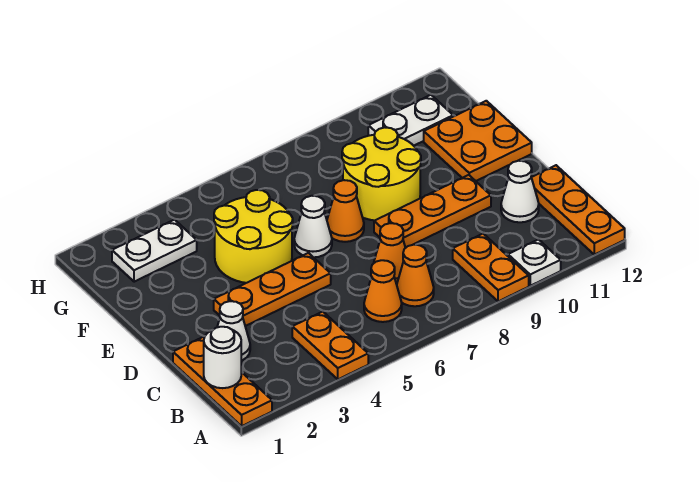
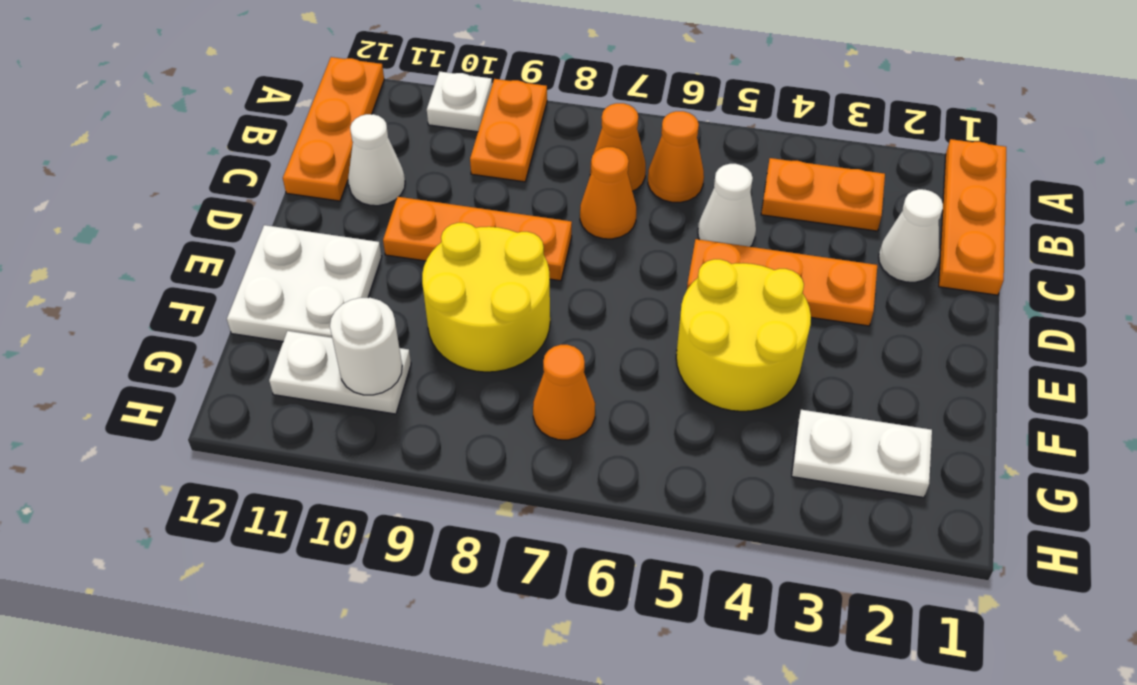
orange 1x2 plate [292,312,368,379] -> orange 1x2 plate turned to [761,158,885,231]
white 1x1 round brick [204,327,241,388] -> white 1x1 round brick moved to [330,298,402,395]
white 1x1 cone [294,196,332,257] -> white 1x1 cone moved to [698,164,756,247]
orange 1x1 cone [327,180,364,242] -> orange 1x1 cone moved to [533,345,595,440]
orange 2x2 plate [424,101,532,181] -> white 2x2 plate [227,225,382,341]

